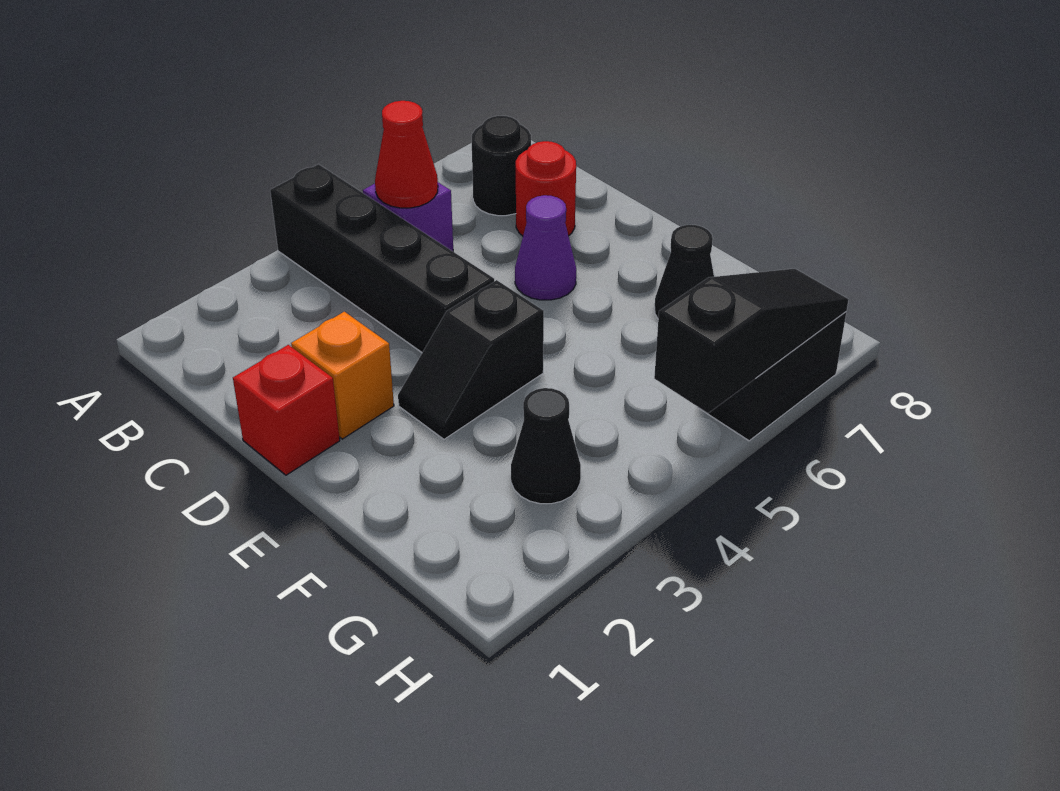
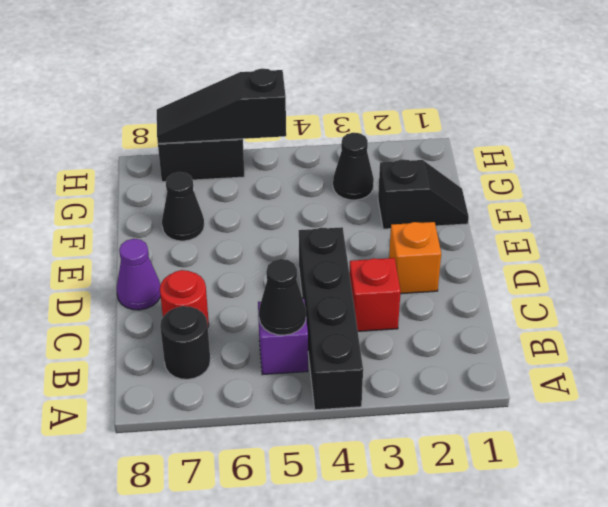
red 1x1 cone [375,101,438,208] -> black 1x1 cone [259,259,306,335]
red 1x1 brick [233,345,340,475] -> red 1x1 brick moved to [349,258,401,331]
purple 1x1 cone [515,195,576,300] -> purple 1x1 cone moved to [116,239,160,310]
black 1x2 slope [398,280,544,439] -> black 1x2 slope moved to [378,159,469,229]

